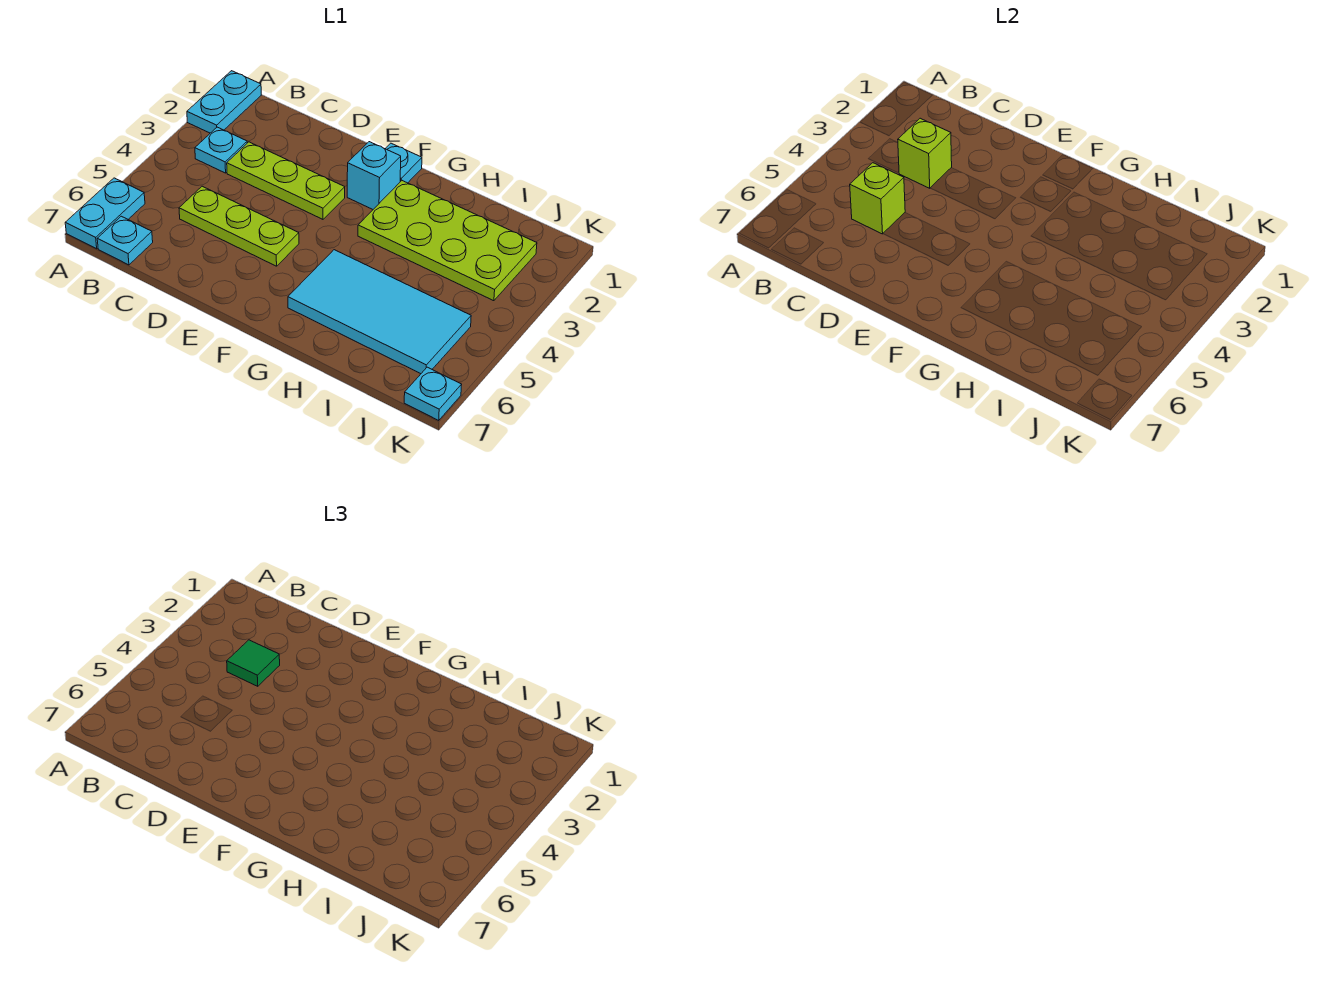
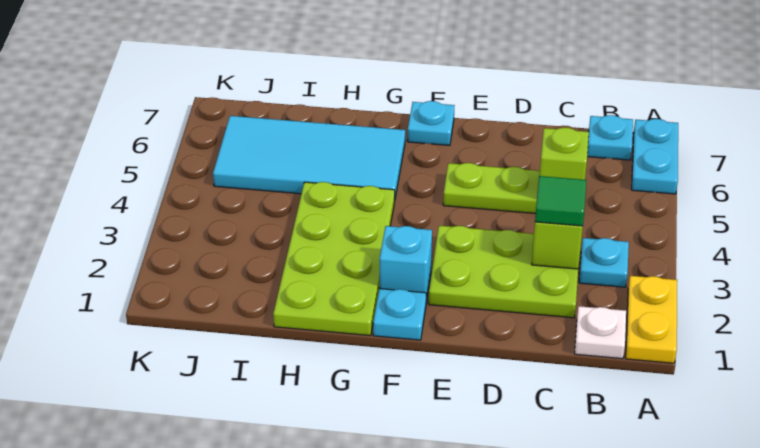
cyan 1x2 plate [187,71,261,133] -> yellow 1x2 plate [626,276,677,363]
none -> white 1x1 plate [575,306,626,359]
lime 1x3 plate [227,142,345,219] -> lime 2x3 plate [429,226,578,318]
lime 2x4 plate [358,181,537,301] -> lime 2x4 plate turned to [273,182,395,336]
cyan 1x1 plate [404,367,462,420] -> cyan 1x1 plate moved to [408,101,455,145]

